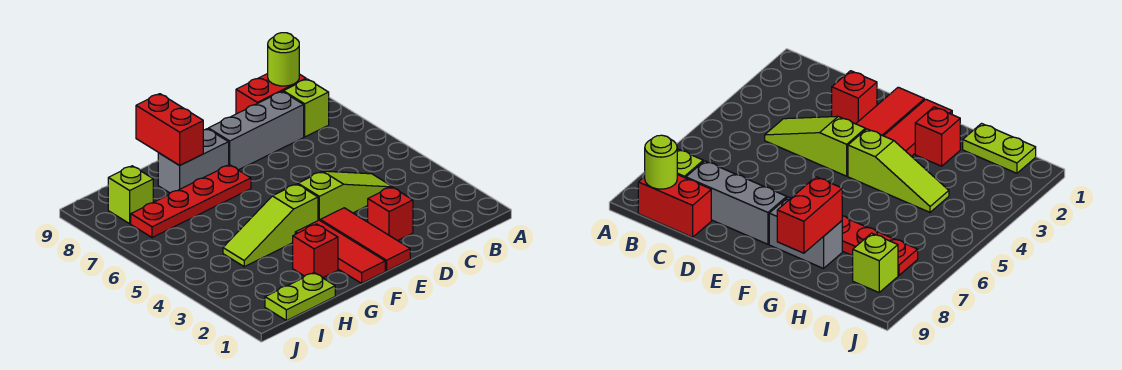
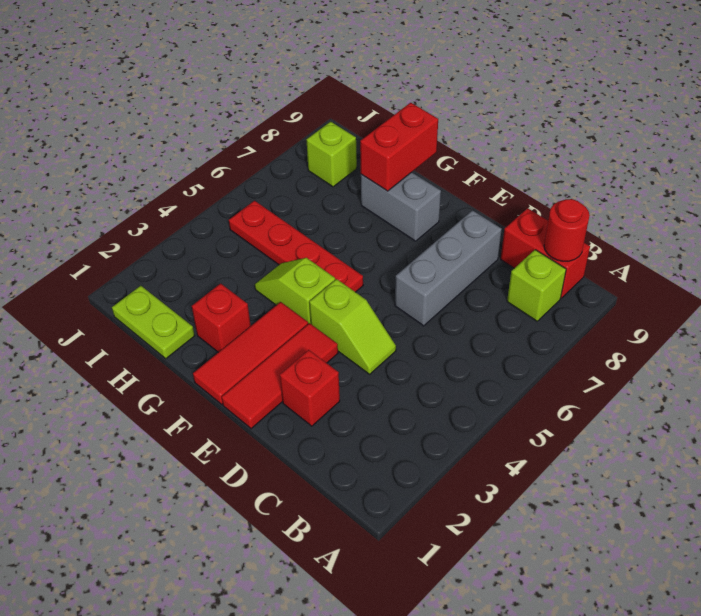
lime 1x1 round brick [268,33,299,86] -> red 1x1 round brick [544,199,590,261]
lime 1x3 slope [298,171,392,220] -> lime 1x2 slope [309,279,396,374]
grey 1x3 brick [208,92,304,170] -> grey 1x3 brick turned to [395,210,502,326]
lime 1x3 slope [223,184,318,267] -> lime 1x2 slope [255,258,335,324]
red 1x4 plate [131,165,251,238] -> red 1x4 plate moved to [229,201,363,292]

